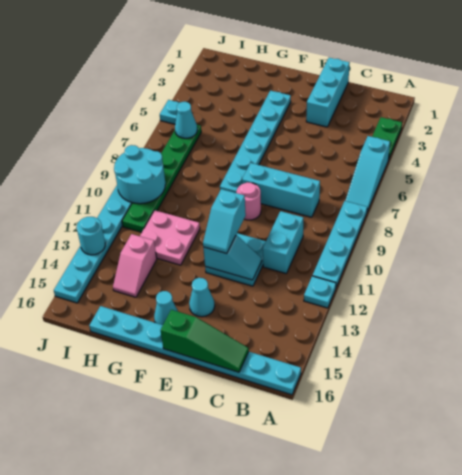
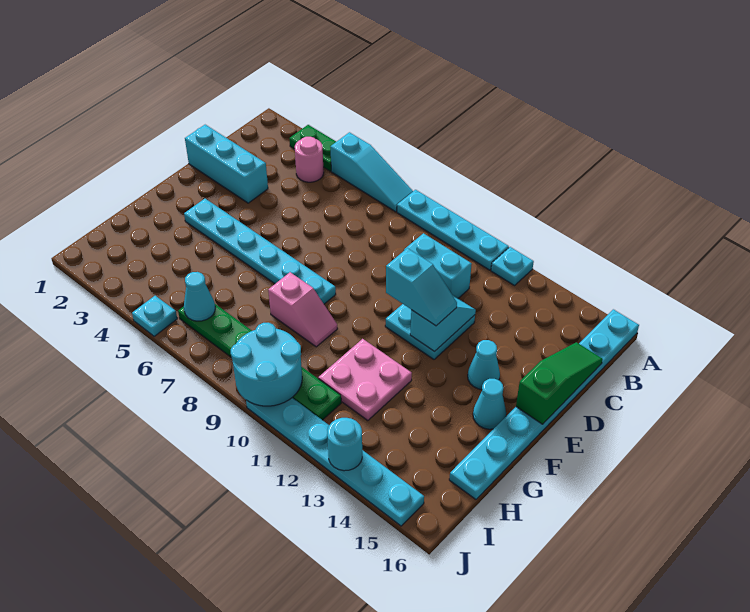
cyan 1x3 brick [242,163,320,217] -> none
pink 1x1 round brick [236,182,261,220] -> pink 1x1 round brick moved to [295,137,324,182]
pink 1x2 slope [113,234,157,297] -> pink 1x2 slope moved to [268,272,338,347]

